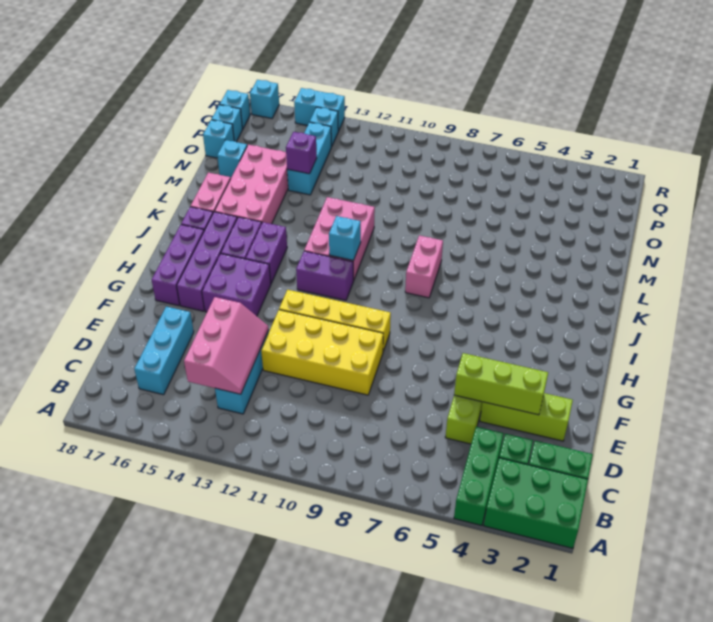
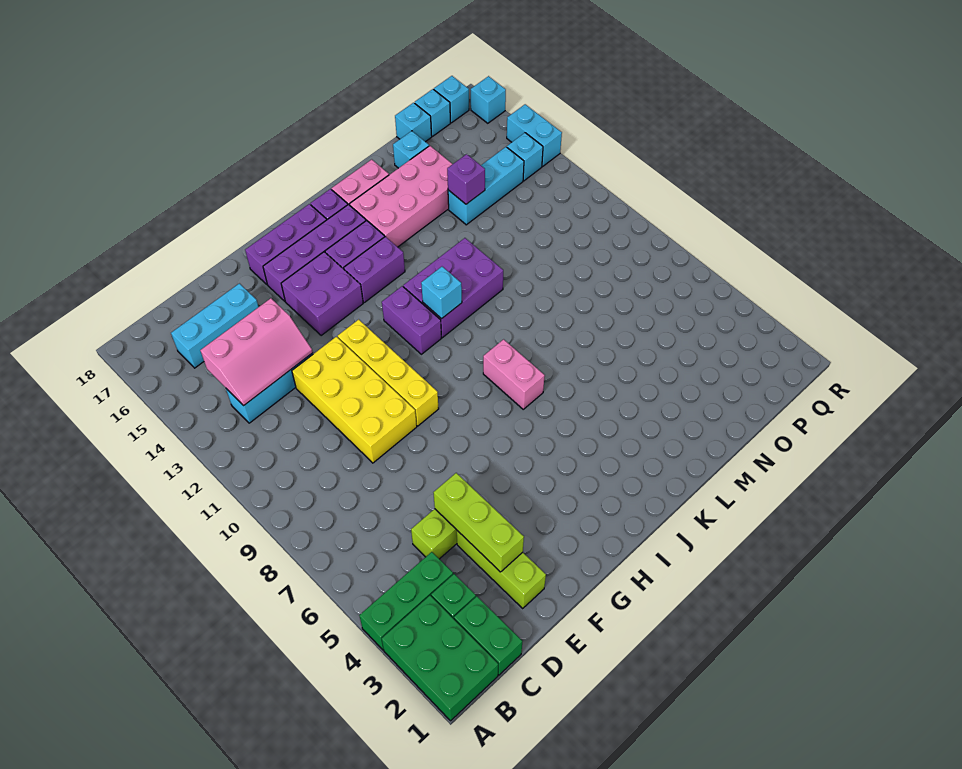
pink 1x2 brick [405,235,443,298] -> pink 1x2 brick turned to [483,339,545,409]
pink 2x3 brick [304,197,375,281] -> purple 2x3 brick [403,238,503,338]

